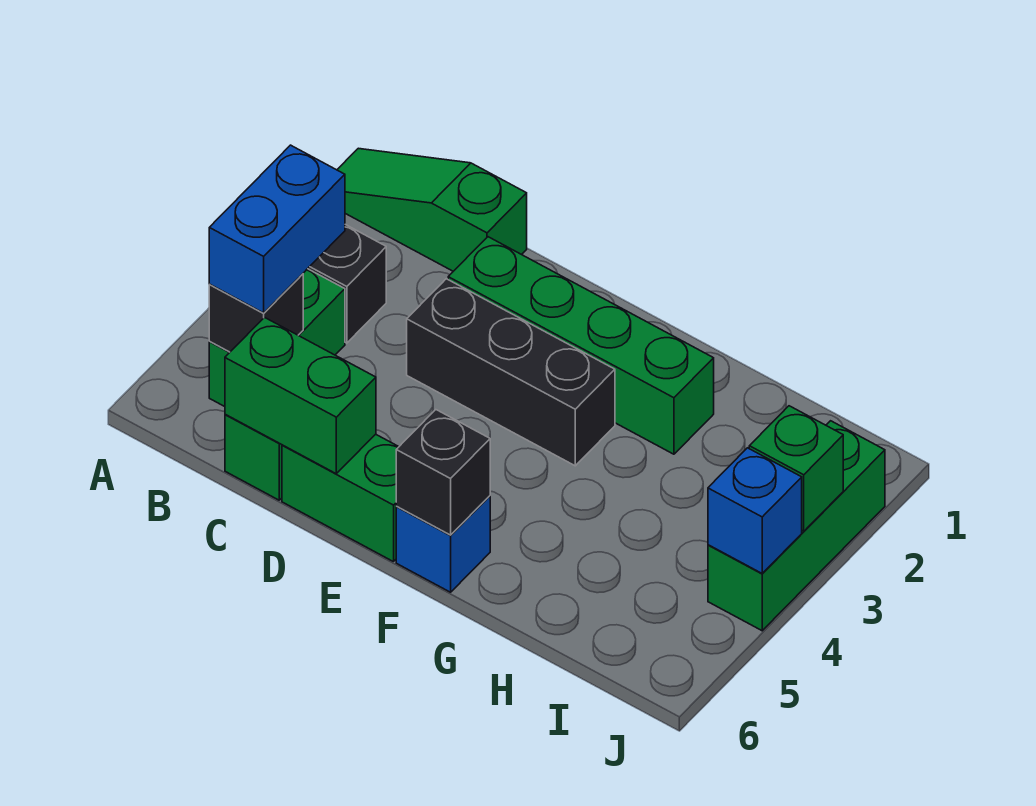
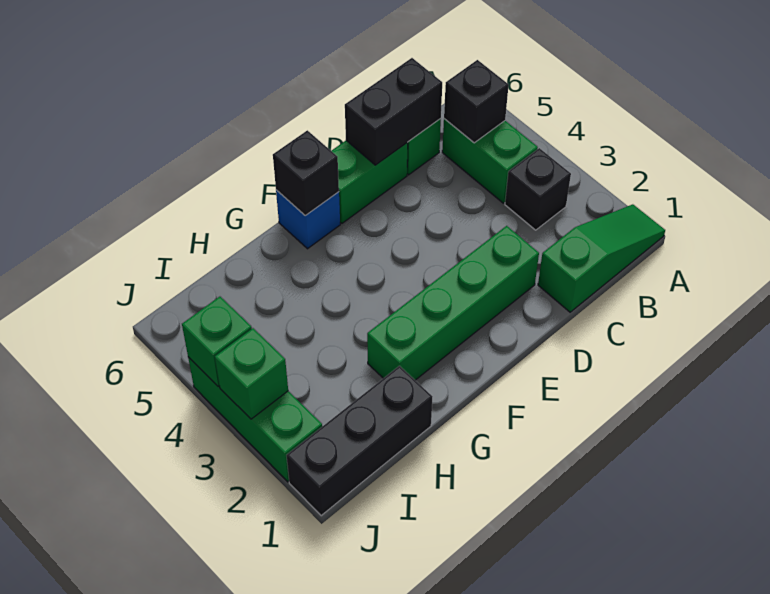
blue 1x2 brick [209,145,345,313] -> none
green 1x2 brick [225,317,376,474] -> black 1x2 brick [345,58,442,165]
black 1x3 brick [407,279,615,466] -> black 1x3 brick moved to [286,366,432,515]
blue 1x1 brick [708,448,802,573] -> green 1x1 brick [182,297,252,387]

